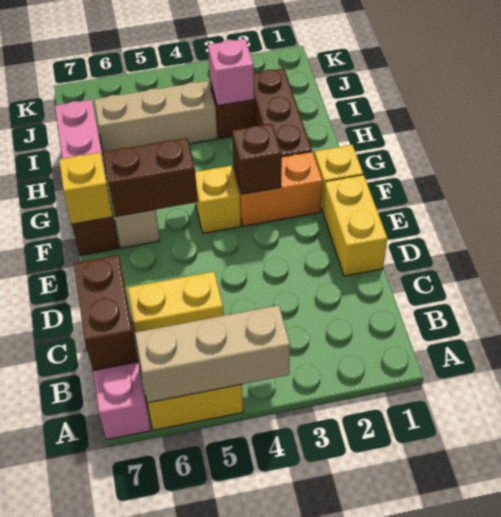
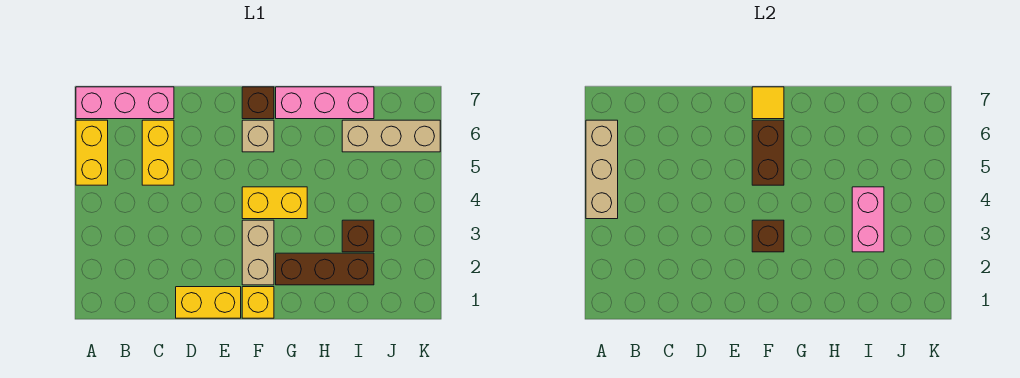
brown 1x2 brick [74,255,138,371] -> none
orange 1x2 brick [234,152,322,226] -> tan 1x2 brick [242,220,274,285]
yellow 1x1 brick [195,166,241,233] -> yellow 1x2 brick [242,187,307,219]
yellow 1x1 brick [59,152,113,224] -> yellow 1x1 tile [752,87,784,119]
pink 1x1 brick [208,39,254,106] -> pink 1x2 brick [852,187,884,252]
tan 1x3 brick [94,81,217,152] -> tan 1x3 brick turned to [342,120,440,152]

